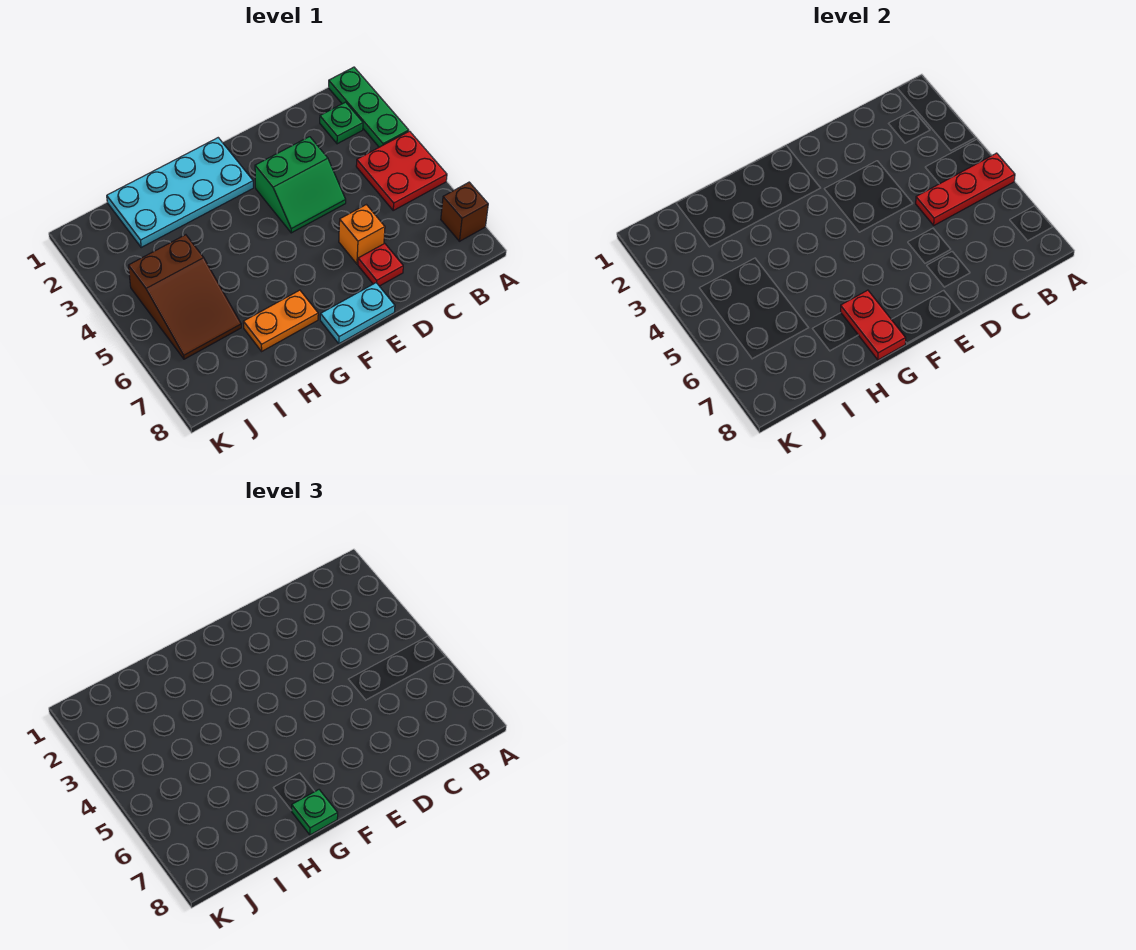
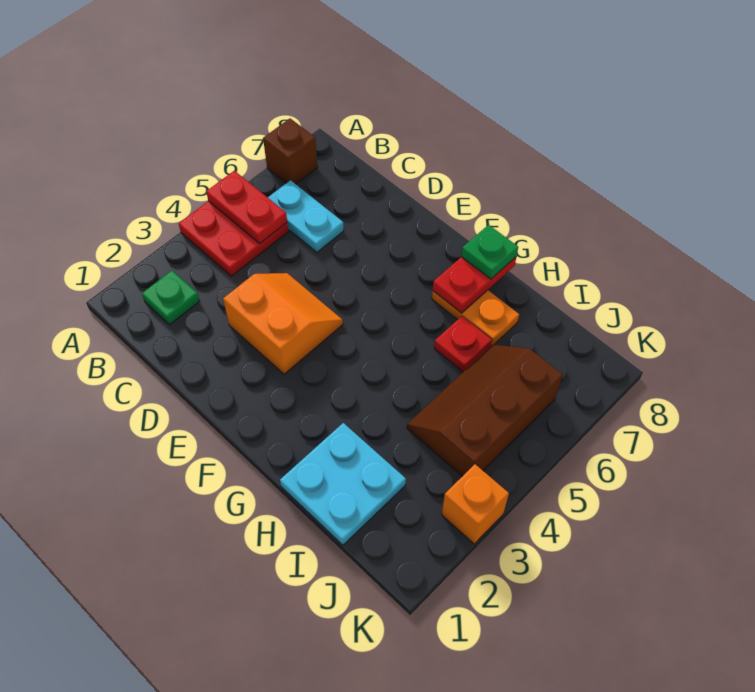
green 1x3 plate [329,67,409,147] -> none
red 1x3 plate [916,153,1015,225] -> red 1x2 plate [206,171,287,243]
green 2x2 slope [255,137,346,233] -> orange 2x2 slope [223,273,343,374]
orange 1x1 brick [339,205,385,264] -> orange 1x1 brick moved to [442,464,509,544]
red 1x1 plate [358,244,403,286] -> red 1x1 plate moved to [434,316,492,372]
cyan 1x2 plate [320,283,395,344] -> cyan 1x2 plate moved to [268,180,344,252]
cyan 2x4 plate [107,138,253,247] -> cyan 2x2 plate [280,423,406,545]
brown 2x3 slope [128,235,241,359] -> brown 2x3 slope turned to [407,345,563,476]

